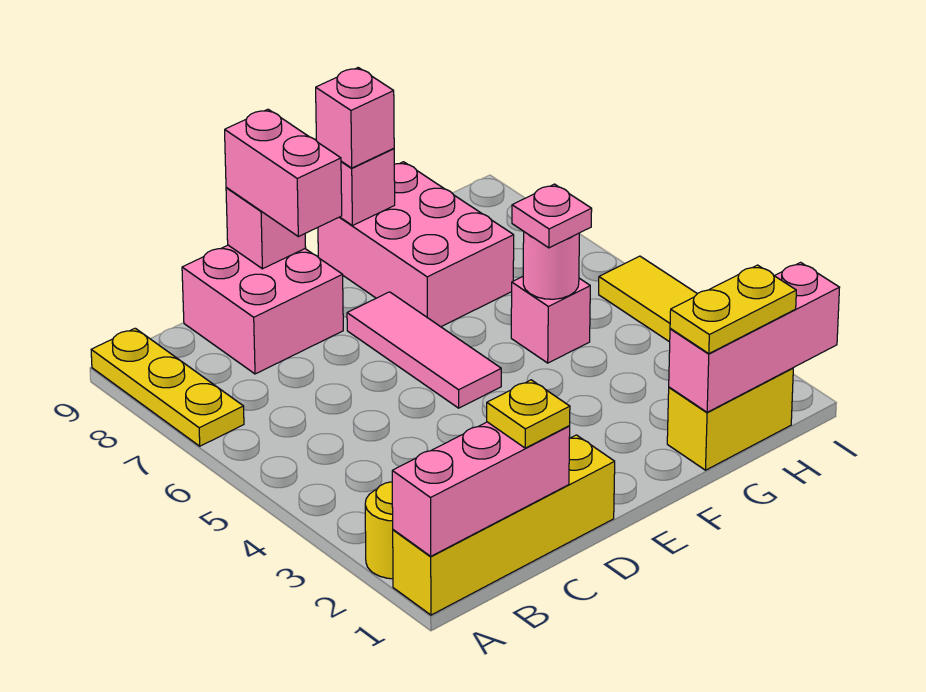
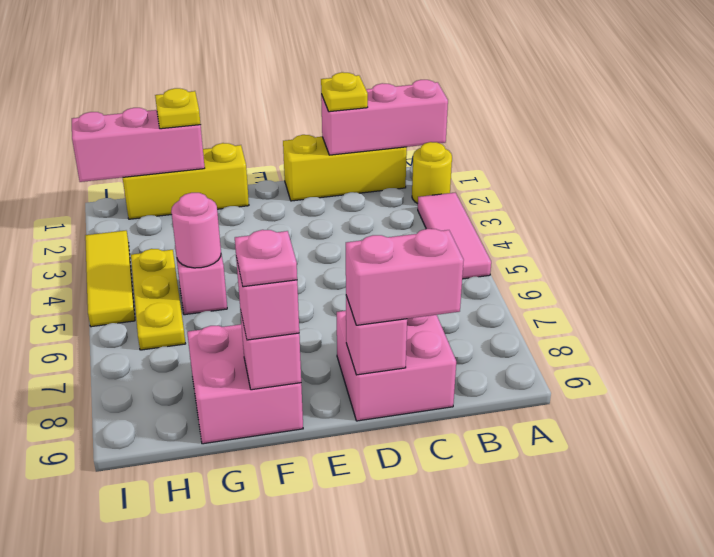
yellow 1x4 brick [393,435,615,615] -> yellow 1x3 brick [283,135,407,201]
yellow 1x3 plate [91,328,244,446] -> yellow 1x3 plate moved to [131,249,186,350]
pink 1x2 brick [225,109,342,237] -> pink 1x2 brick turned to [346,229,464,325]
pink 1x3 tile [347,292,501,408] -> pink 1x3 tile moved to [418,193,491,279]
pink 2x3 brick [318,162,514,327] -> pink 2x2 brick [187,324,303,444]
yellow 1x2 brick [667,368,793,470] -> yellow 1x3 brick [123,143,249,219]
yellow 1x2 plate [670,265,796,354] -> yellow 1x1 plate [155,88,201,129]
pink 1x1 plate [512,184,592,248] -> pink 1x1 plate moved to [235,230,297,287]

